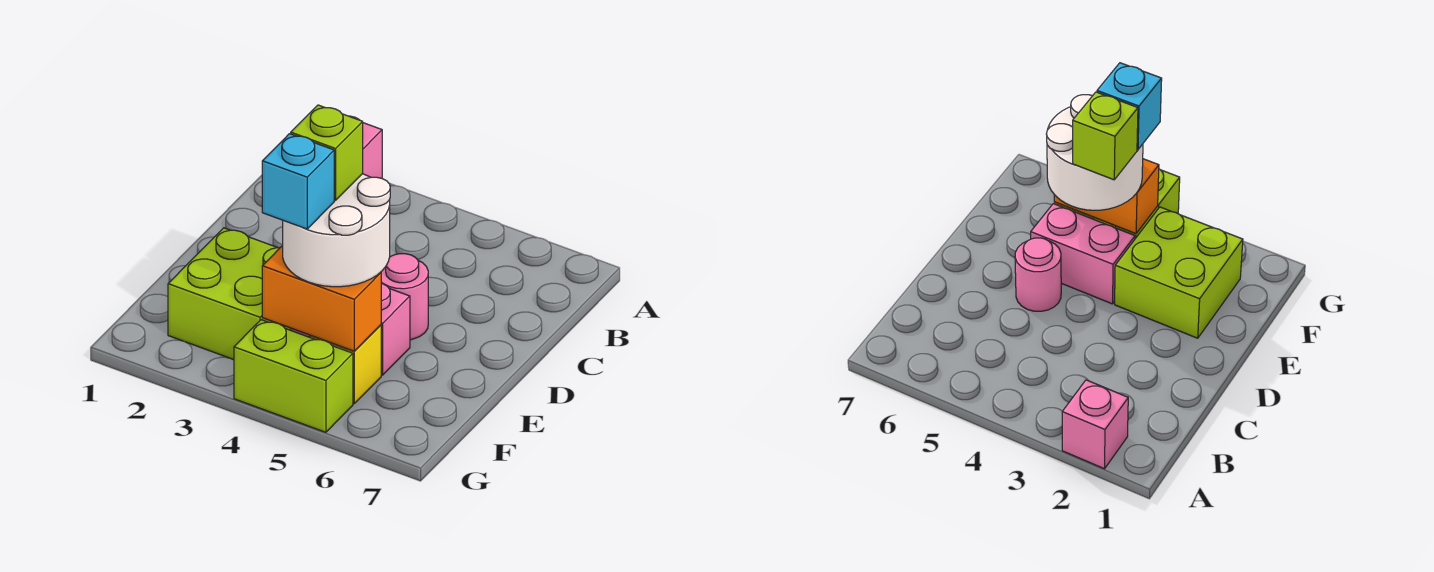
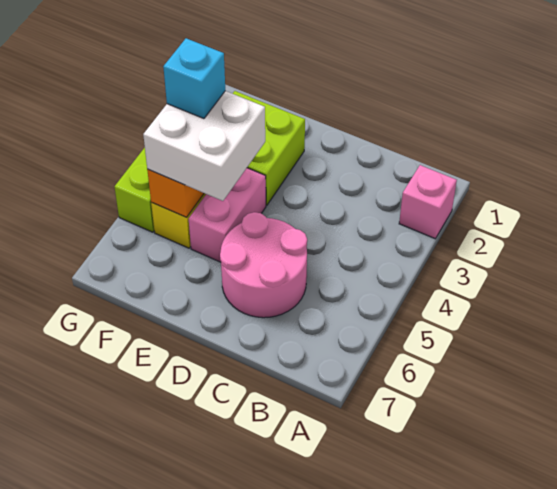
pink 1x1 round brick [381,254,428,340] -> pink 2x2 round brick [220,212,307,318]
white 2x2 round brick [283,174,390,287] -> white 2x2 brick [143,91,265,201]
lime 1x1 brick [291,105,363,200] -> none

